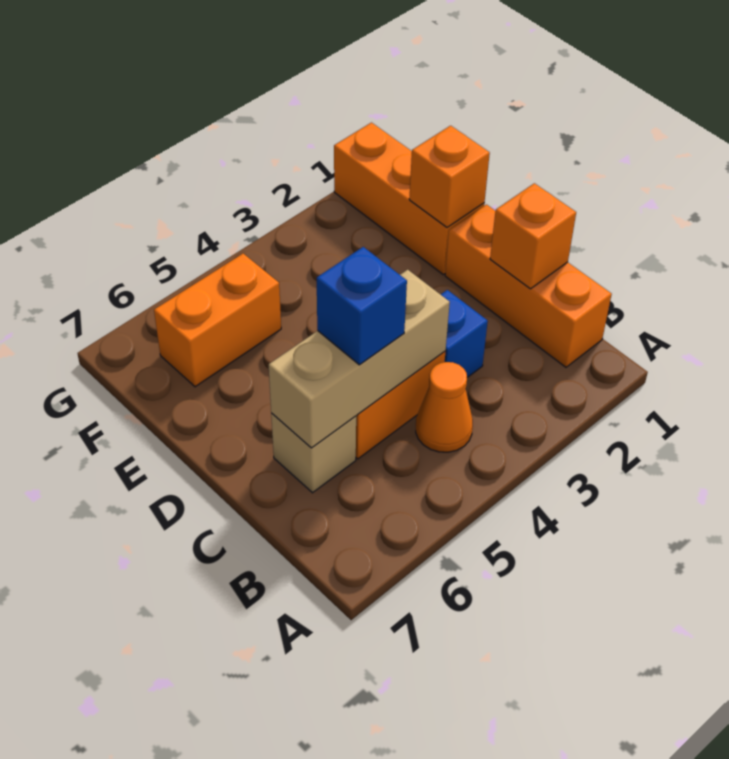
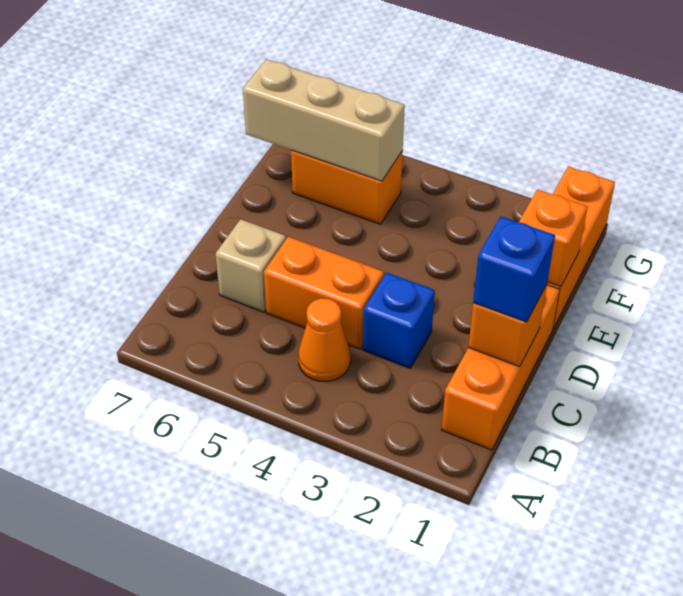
tan 1x3 brick [269,270,450,448] -> tan 1x3 brick moved to [243,59,405,181]
blue 1x1 brick [317,247,407,365] -> blue 1x1 brick moved to [473,216,555,322]

